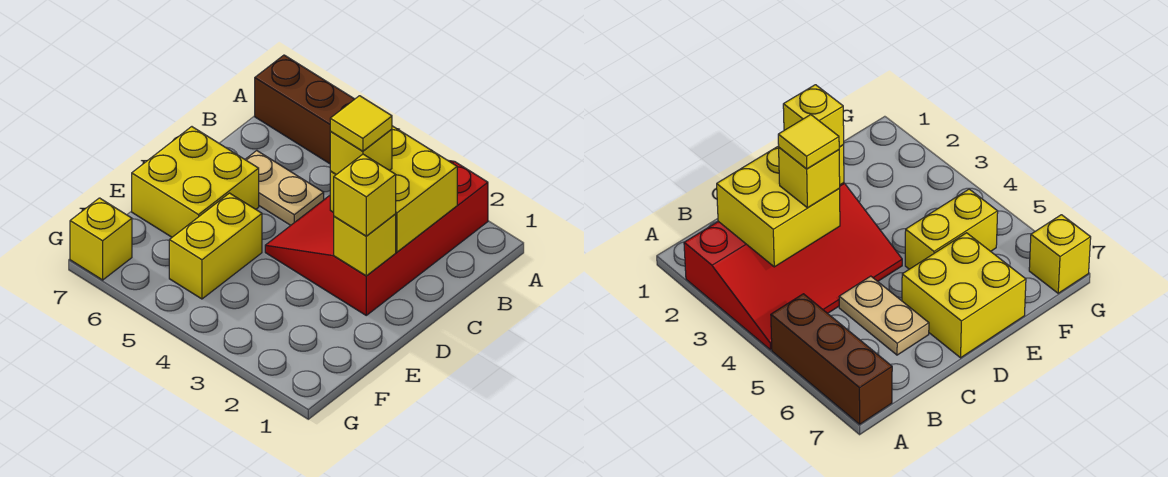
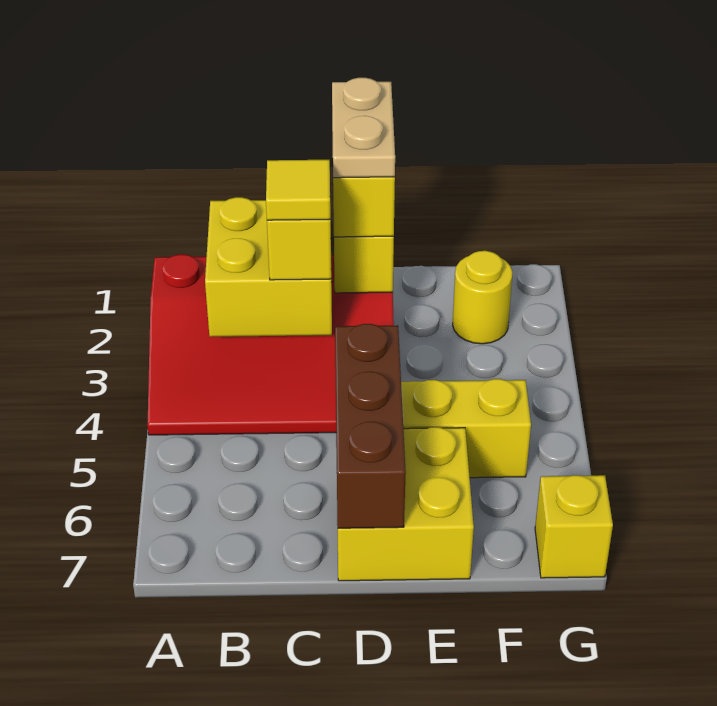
brown 1x3 brick [255,55,354,164] -> brown 1x3 brick moved to [335,324,406,528]
tan 1x2 plate [245,151,324,225] -> tan 1x2 plate moved to [332,78,395,178]
none -> yellow 1x1 round brick [453,251,513,344]

